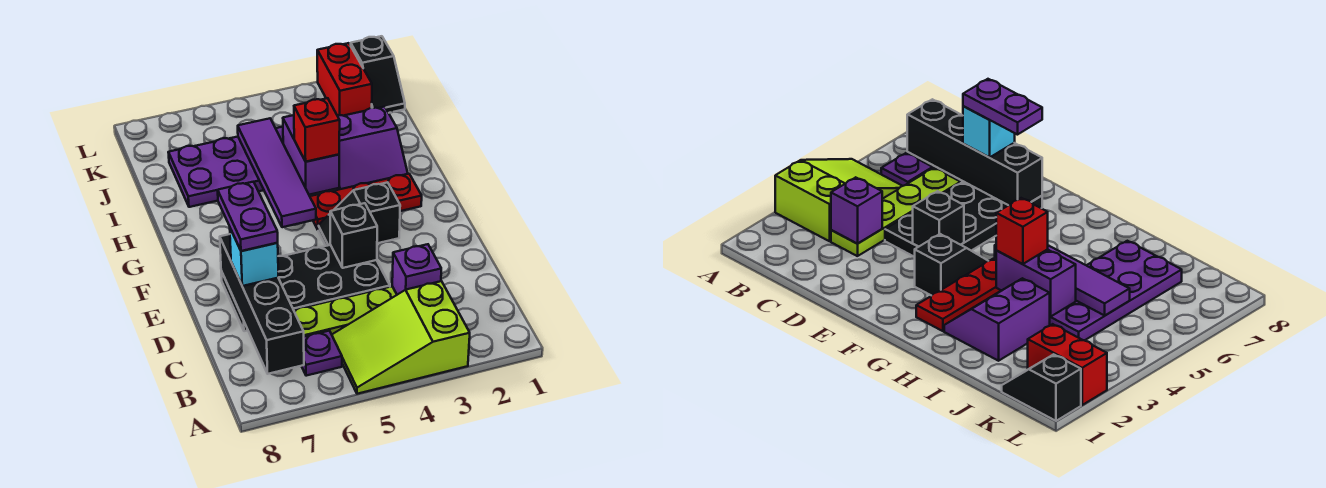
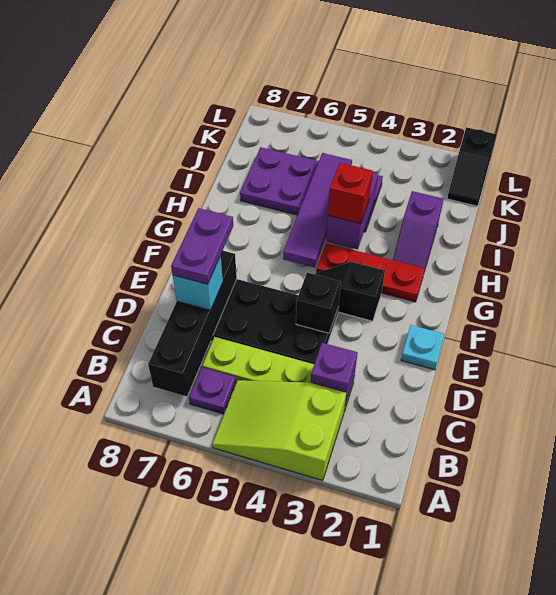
none -> cyan 1x1 plate [401,325,444,370]
purple 2x2 slope [336,107,408,190] -> purple 1x2 slope [393,191,444,268]
red 1x2 brick [317,43,372,116] -> none

